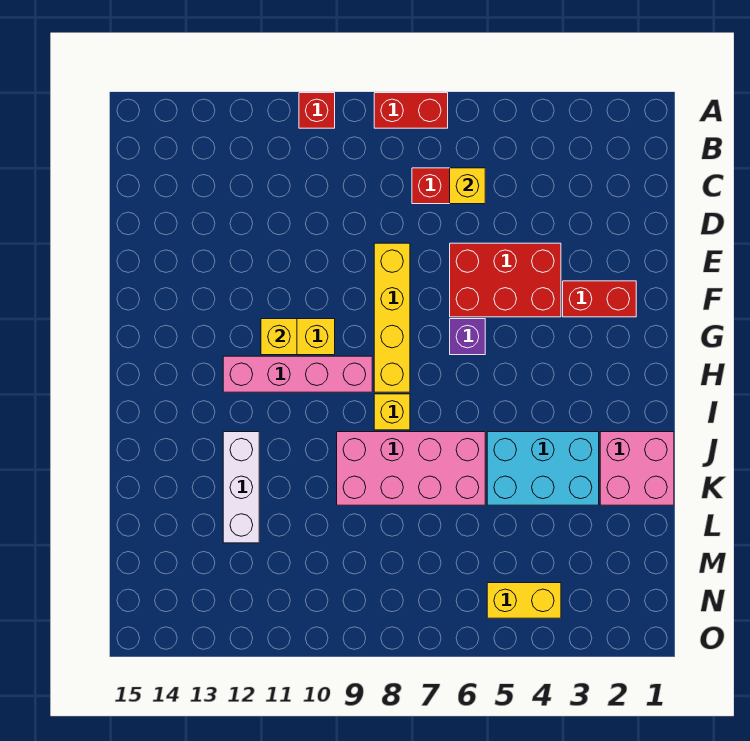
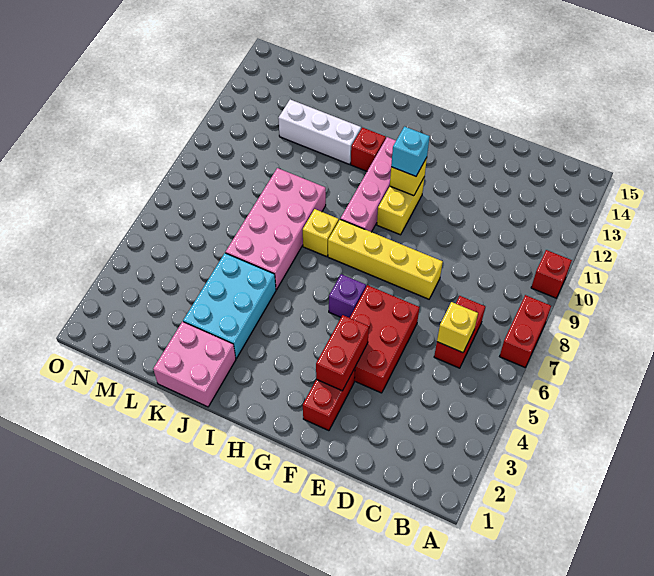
none -> red 1x2 brick [316,315,369,391]
none -> cyan 1x1 brick [391,127,430,176]
none -> red 1x1 brick [351,127,386,171]
yellow 1x2 brick [487,583,561,618] -> none

